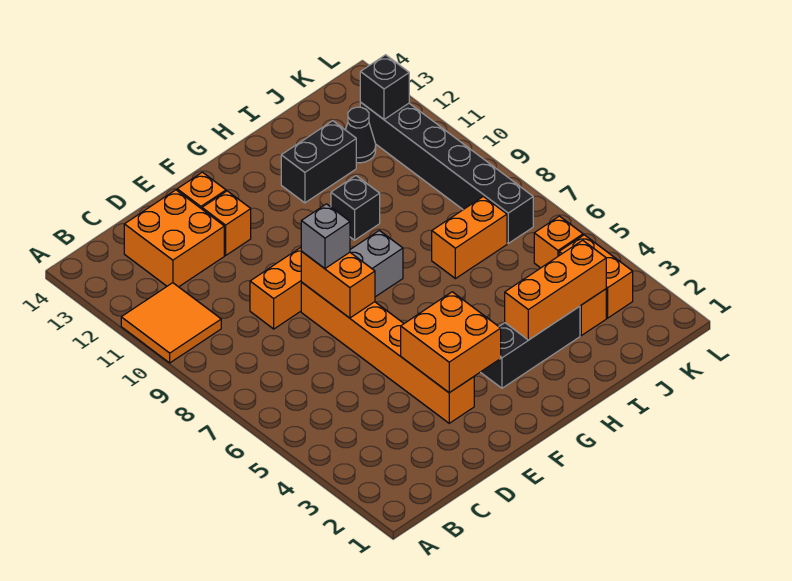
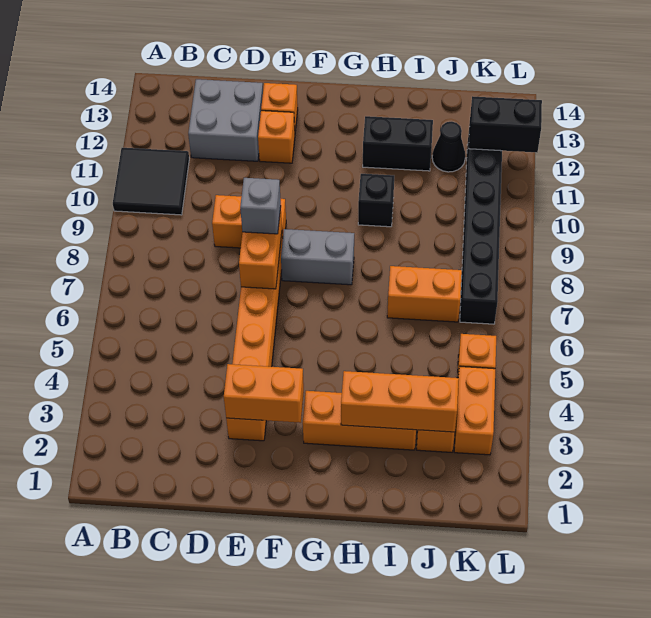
orange 2x2 tile [121,283,221,363] -> black 2x2 tile [113,148,189,215]
orange 2x2 brick [124,190,224,287] -> grey 2x2 brick [188,79,263,161]
orange 2x2 brick [401,292,501,393] -> orange 1x2 brick [224,364,304,423]
black 1x3 brick [481,306,580,388] -> orange 1x3 brick [303,391,416,450]
black 1x1 brick [360,55,409,119] -> black 1x2 brick [469,96,542,152]

